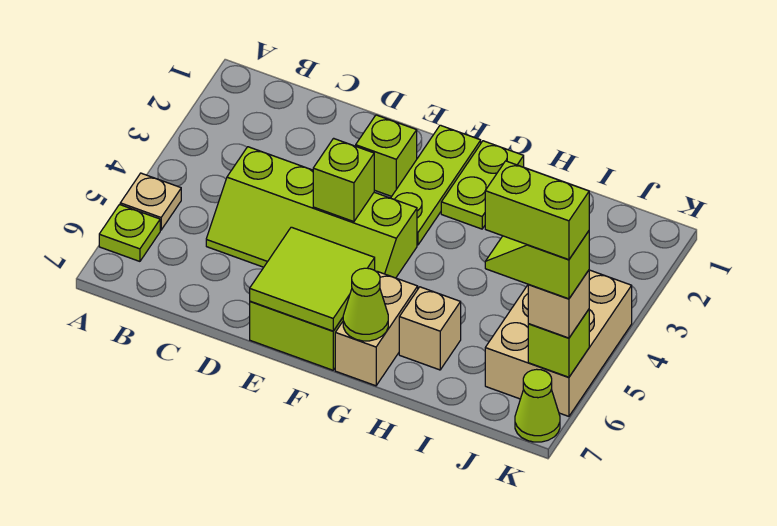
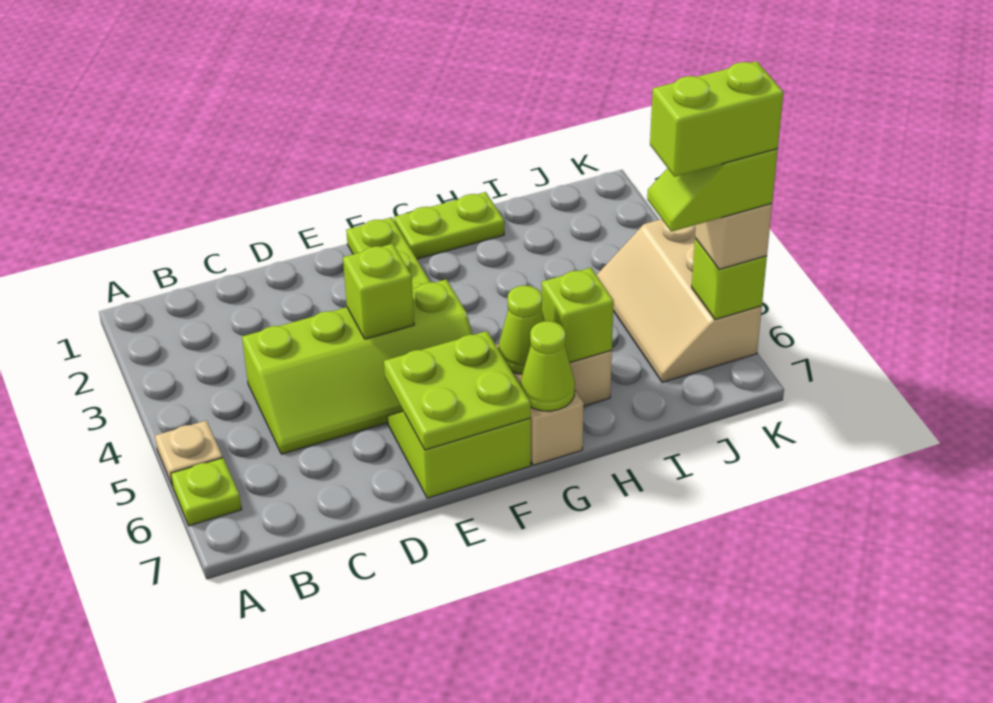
lime 1x1 brick [356,115,417,196] -> lime 1x1 brick moved to [542,268,614,363]
lime 2x2 tile [250,227,375,331] -> lime 2x2 plate [384,331,531,450]
lime 1x2 plate [441,141,524,229] -> lime 1x2 plate turned to [394,192,504,259]
tan 2x3 brick [485,270,632,416] -> tan 2x3 slope [597,219,762,382]
lime 1x1 cone [515,369,560,442] -> lime 1x1 cone moved to [498,286,545,374]

